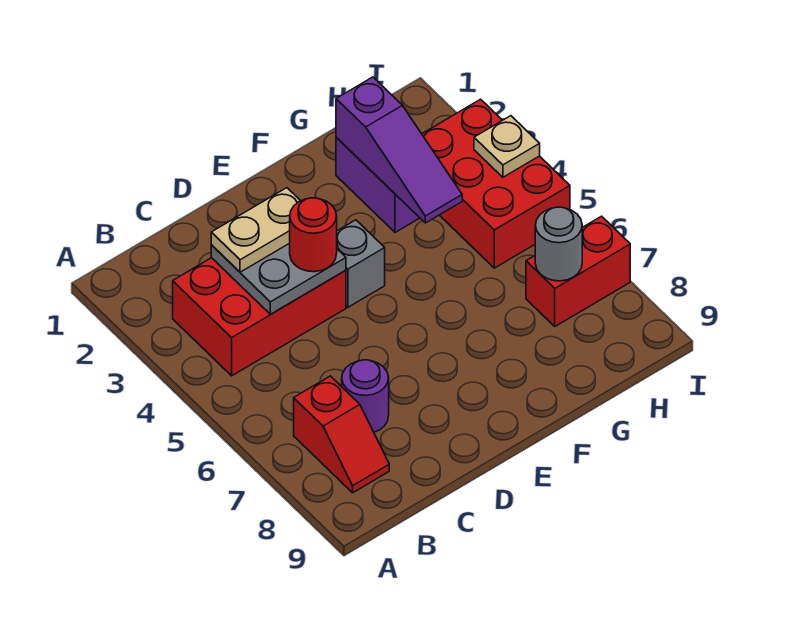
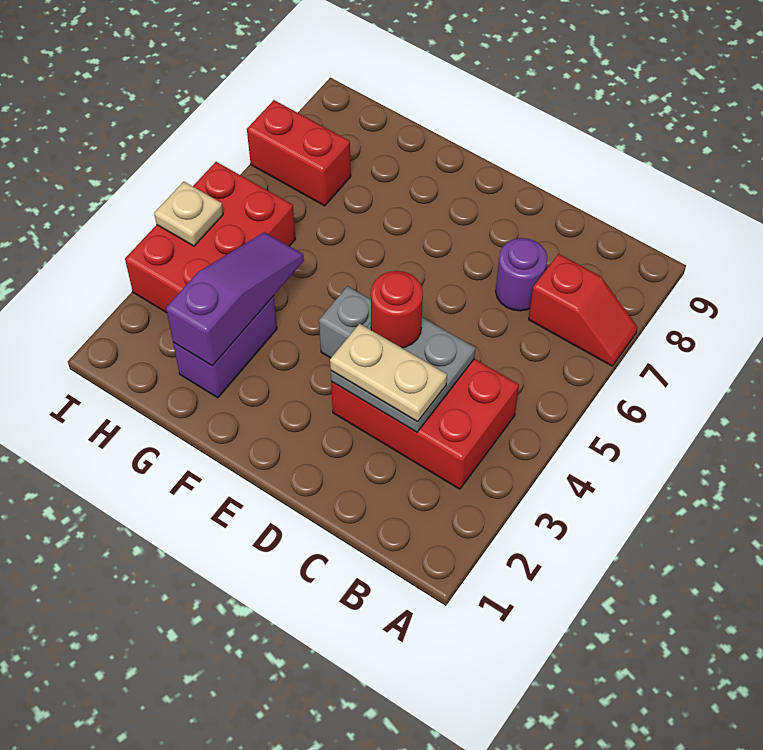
red 1x2 slope [294,376,389,493] -> red 1x2 slope turned to [529,254,638,366]
grey 1x1 round brick [535,207,582,281] -> none

